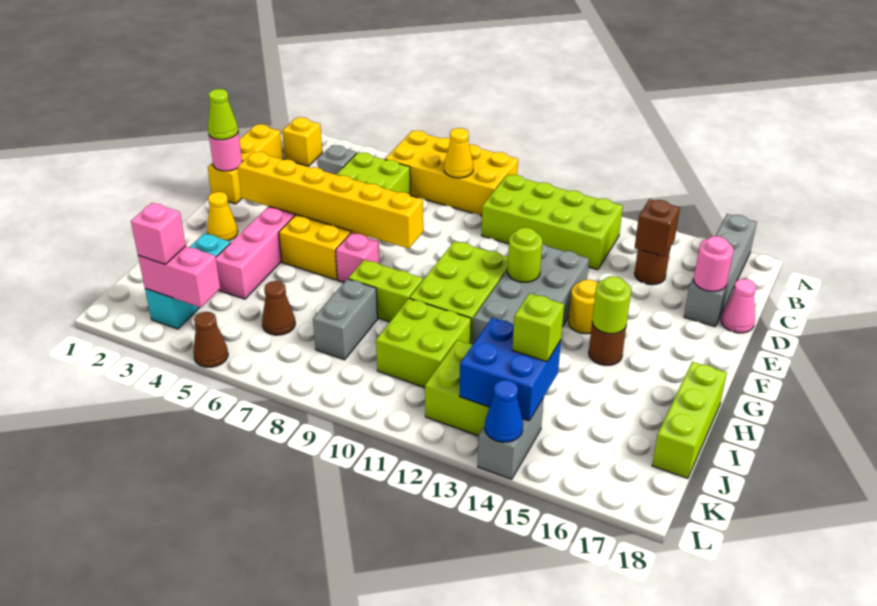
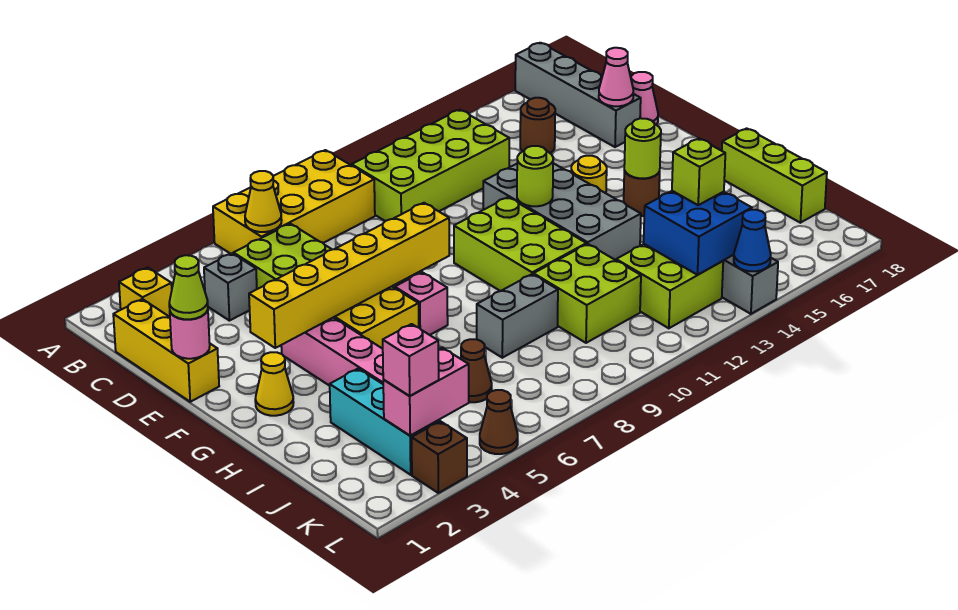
yellow 1x1 cone [444,128,473,178] -> yellow 1x1 cone moved to [245,171,282,232]
brown 1x1 brick [635,199,680,257] -> brown 1x1 brick moved to [412,421,467,493]
pink 1x1 round brick [694,236,734,291] -> pink 1x1 cone [599,48,633,106]
lime 1x2 brick [348,260,423,322] -> none
grey 1x2 brick [313,279,378,360] -> grey 1x2 brick turned to [477,274,558,358]

